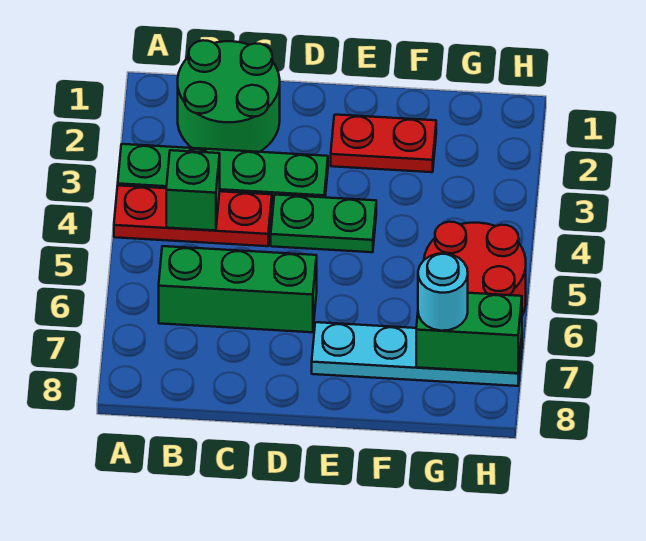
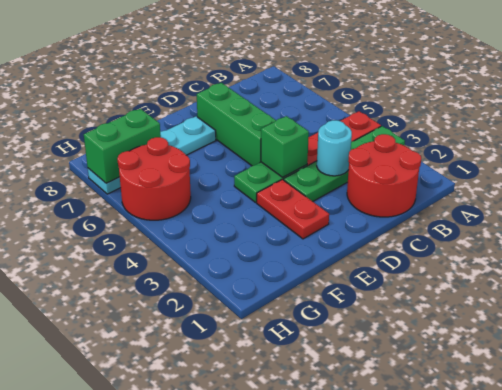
green 2x2 round brick [178,40,280,152] -> red 2x2 round brick [347,134,421,217]
green 1x1 brick [166,150,220,231] -> green 1x1 brick moved to [261,116,309,177]
green 1x3 brick [159,246,317,332] -> green 1x3 brick turned to [197,83,276,166]
red 1x2 plate [331,115,436,172] -> red 1x2 plate turned to [257,179,329,239]
cyan 1x1 round brick [418,253,468,331] -> cyan 1x1 round brick moved to [317,120,352,176]

